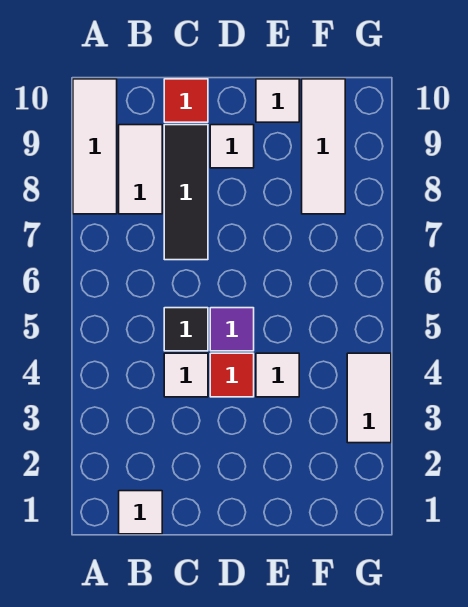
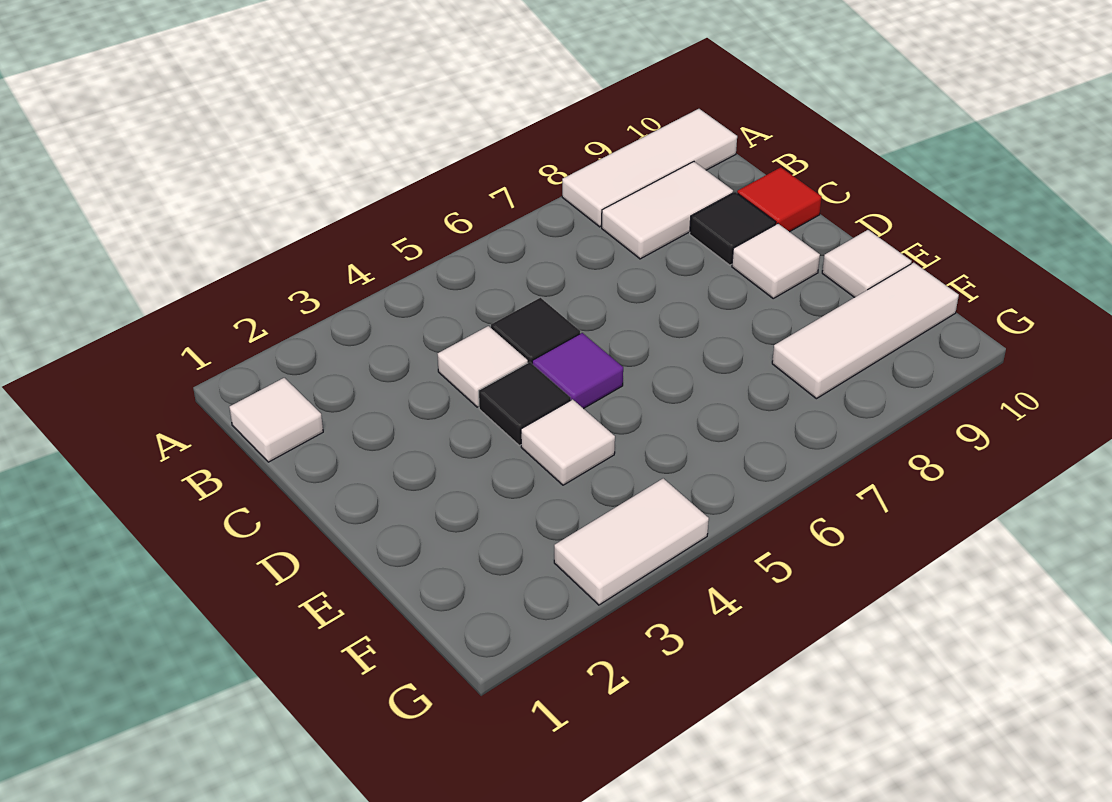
black 1x3 tile [164,125,208,260] -> black 1x1 tile [690,192,776,265]
red 1x1 tile [210,353,254,397] -> black 1x1 tile [479,362,571,445]

